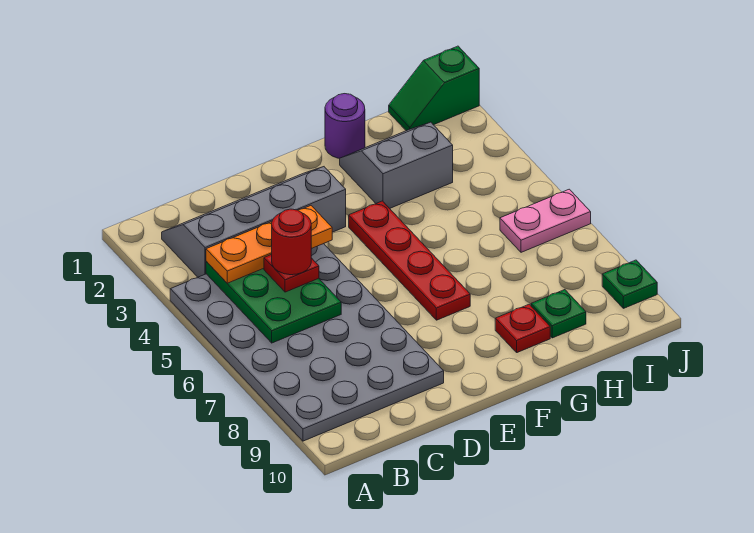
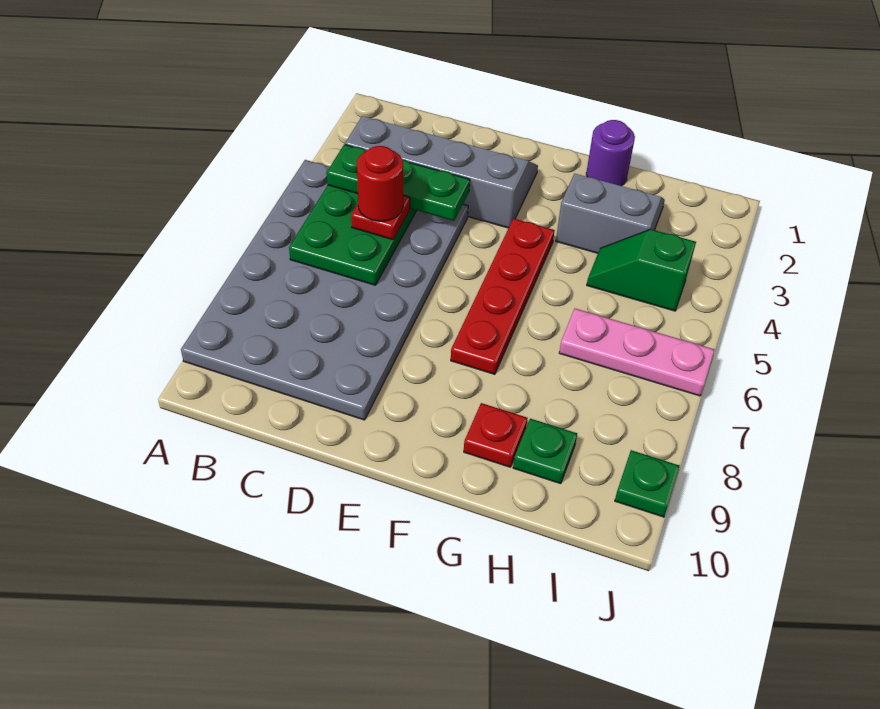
orange 1x3 plate [206,206,332,283] -> green 1x3 plate [327,144,470,221]
green 1x2 slope [389,46,479,131] -> green 1x2 slope moved to [587,229,696,311]
pink 1x2 plate [500,189,591,252] -> pink 1x3 plate [559,309,714,396]

